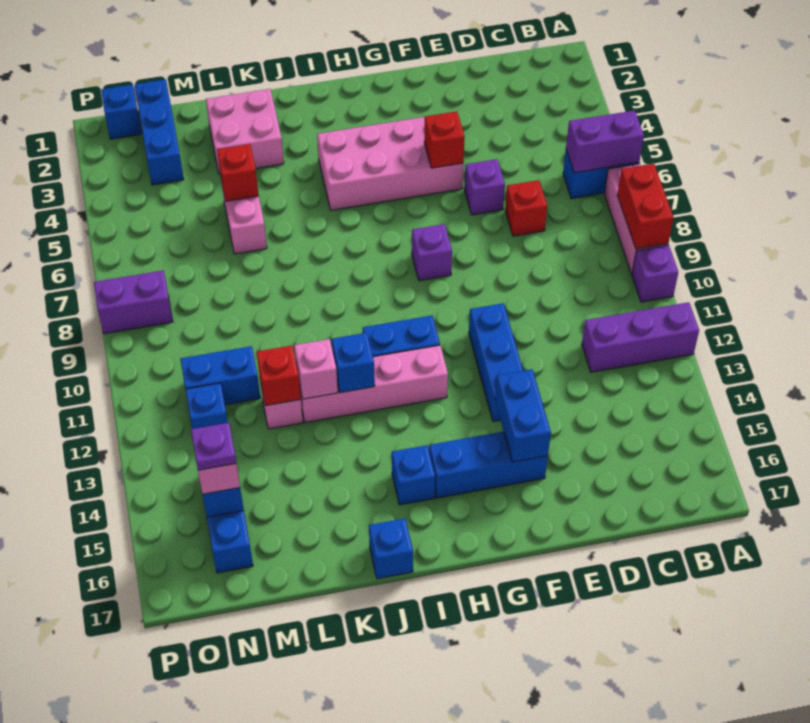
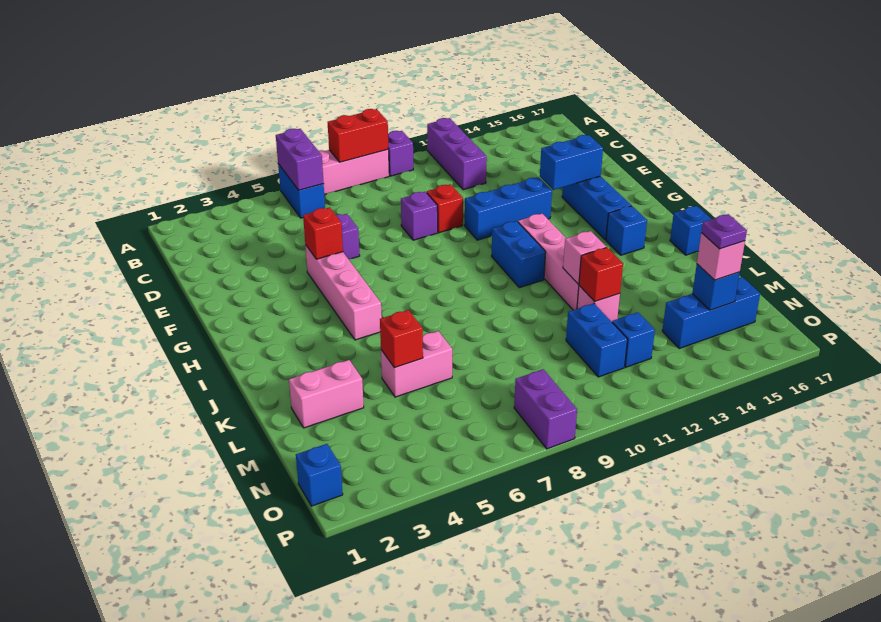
red 1x1 brick [505,180,547,236] -> red 1x1 brick moved to [427,184,463,233]
pink 2x4 brick [317,117,463,210] -> pink 1x4 brick [305,245,382,340]
purple 1x1 brick [412,224,452,281] -> purple 1x1 brick moved to [401,192,438,240]
blue 1x1 brick [332,333,375,393] -> none
pink 2x2 brick [206,89,284,174] -> pink 1x2 brick [289,360,364,428]
blue 1x3 brick [135,79,184,185] -> none

